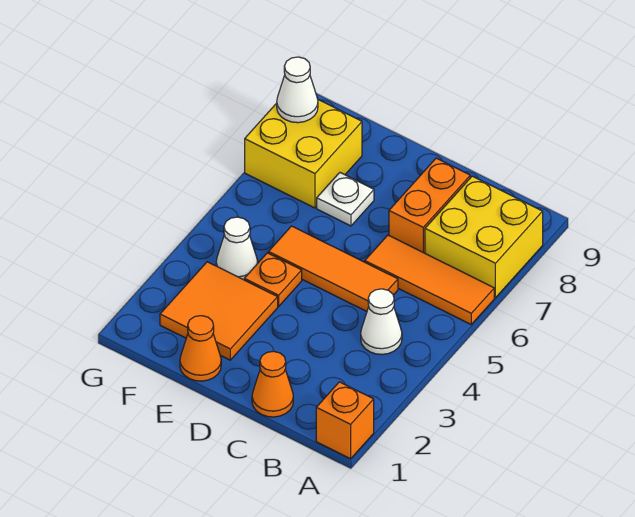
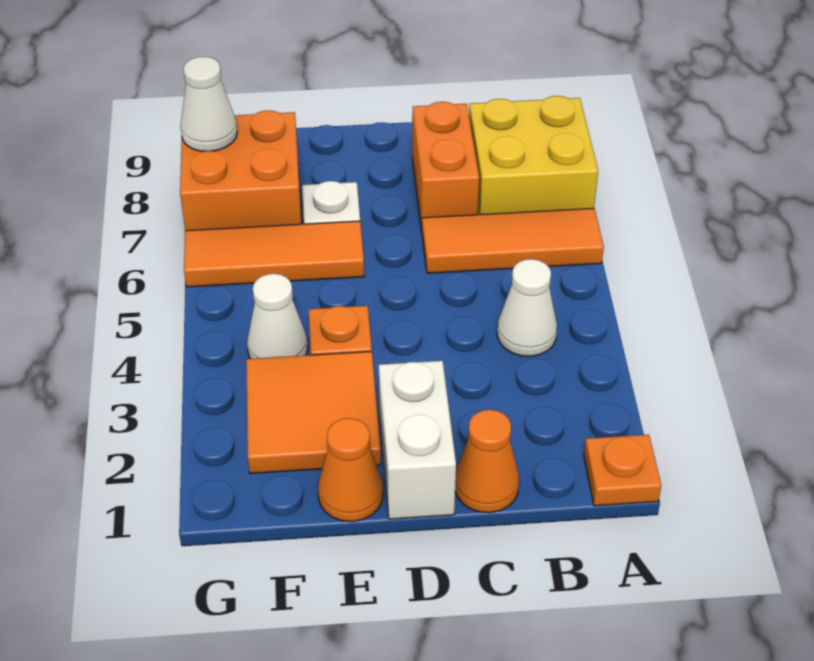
orange 1x1 brick [316,382,374,459] -> orange 1x1 plate [584,435,661,506]
orange 1x3 tile [268,226,398,311] -> orange 1x3 tile moved to [184,221,364,287]
none -> white 1x2 brick [379,361,456,519]
yellow 2x2 brick [245,100,362,208] -> orange 2x2 brick [180,110,301,231]

